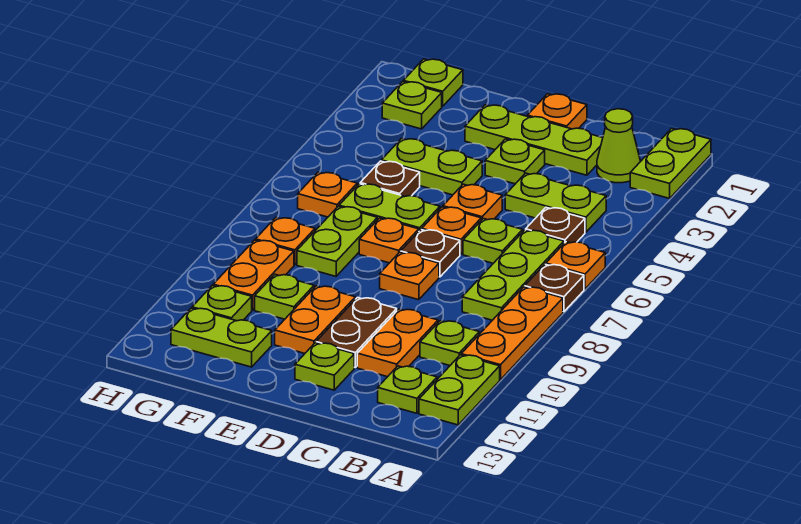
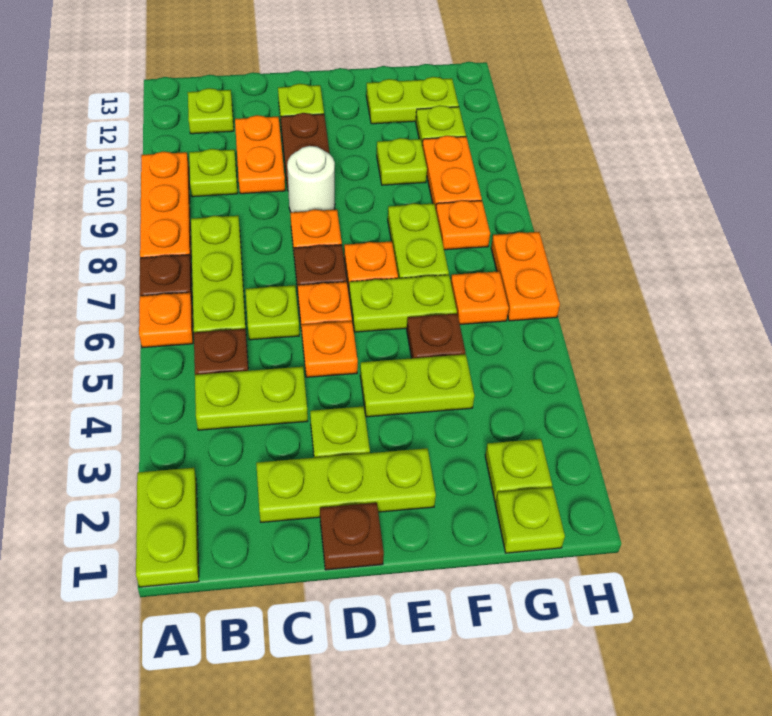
lime 1x2 plate [419,355,500,425] -> none
lime 1x1 cone [597,109,641,183] -> none
orange 1x1 plate [527,94,587,129] -> brown 1x1 plate [320,503,384,570]
none -> white 1x1 round brick [287,146,335,212]
orange 1x2 plate [275,286,355,353] -> orange 1x2 plate moved to [491,232,560,321]

